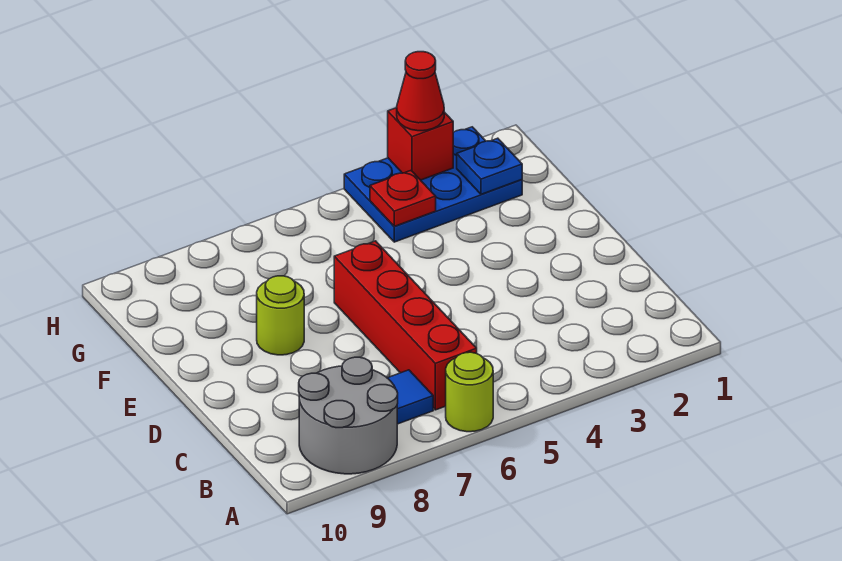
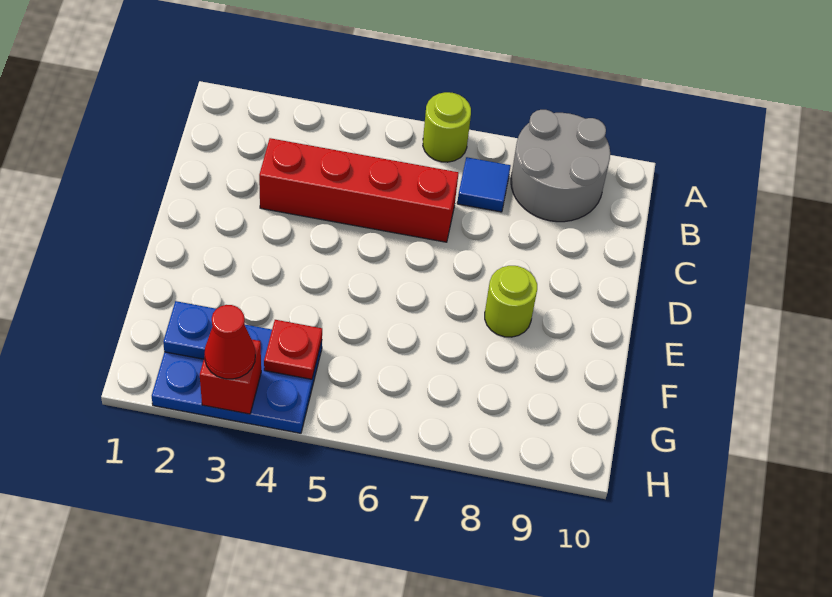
red 1x4 brick [334,241,477,410] -> red 1x4 brick turned to [259,138,458,242]

